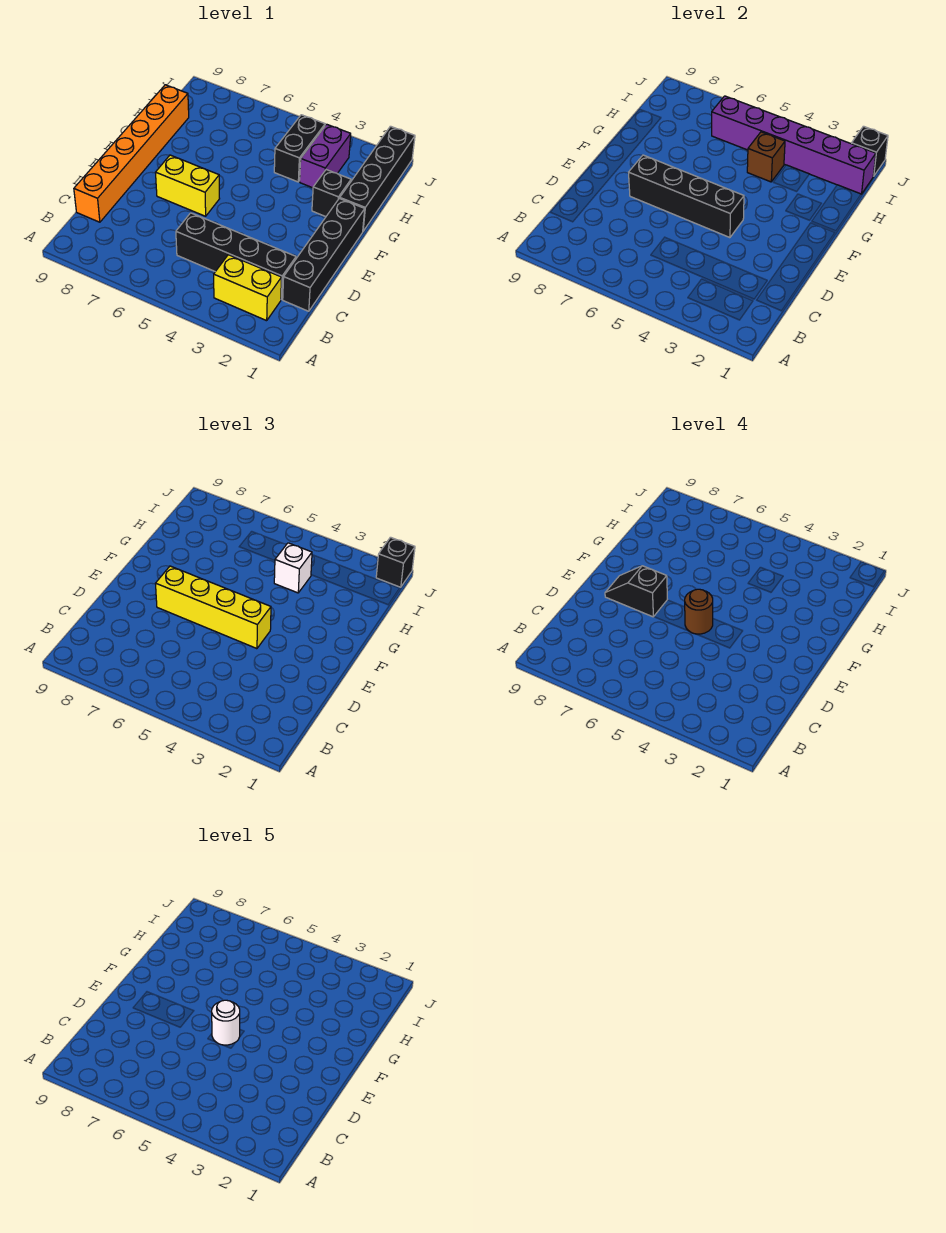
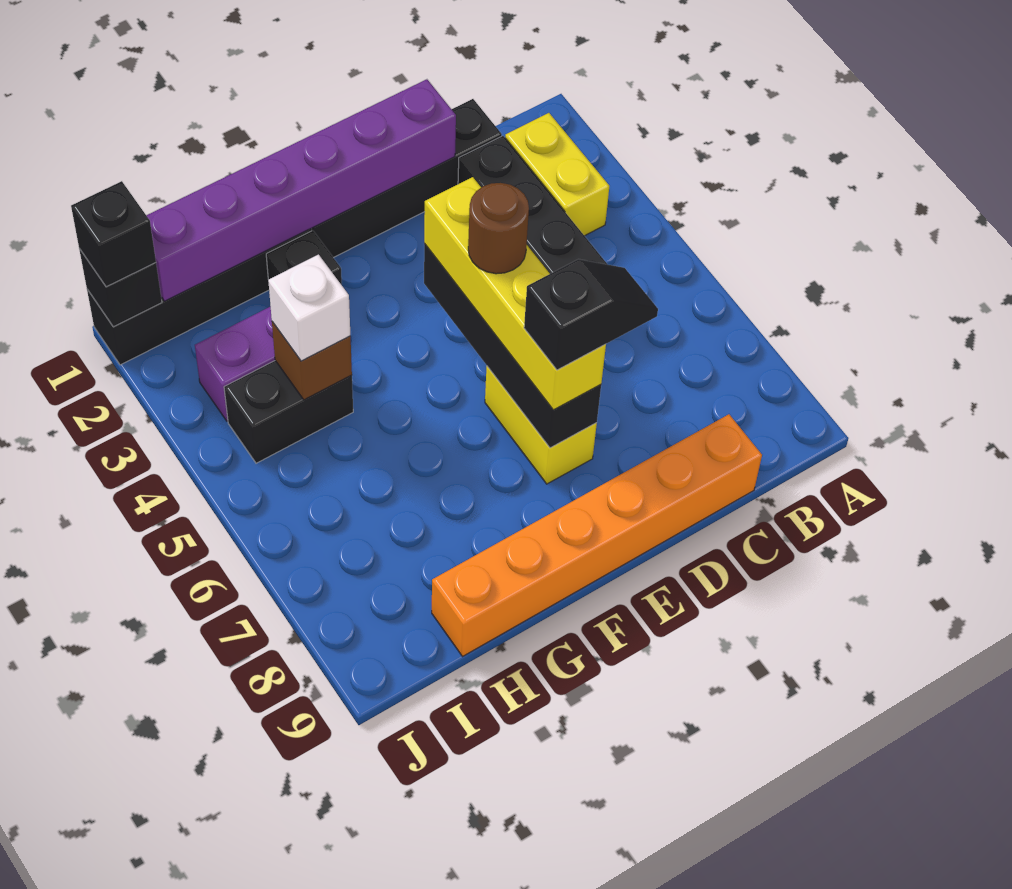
white 1x1 round brick [212,1000,240,1045] -> none
black 1x2 slope [605,566,667,617] -> black 1x2 slope turned to [524,259,658,370]
purple 1x6 brick [712,96,876,194] -> purple 1x6 brick turned to [146,79,456,301]

